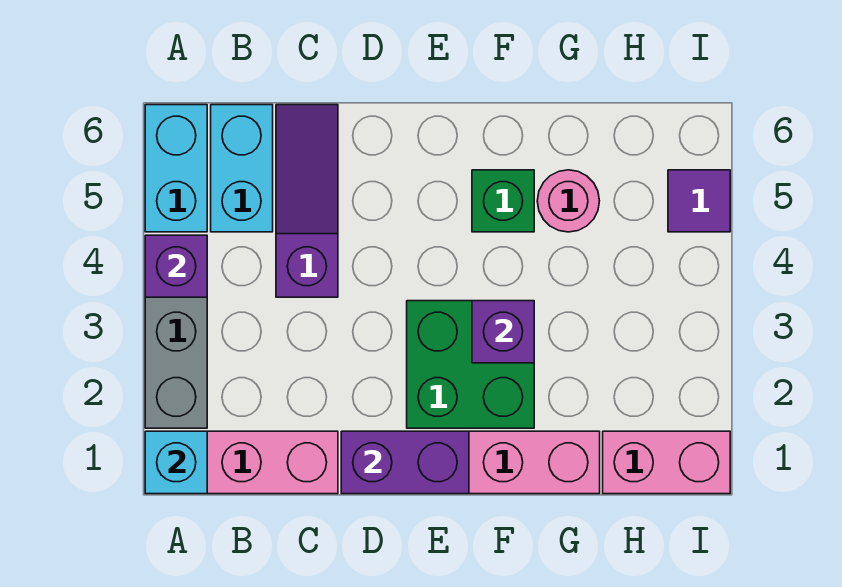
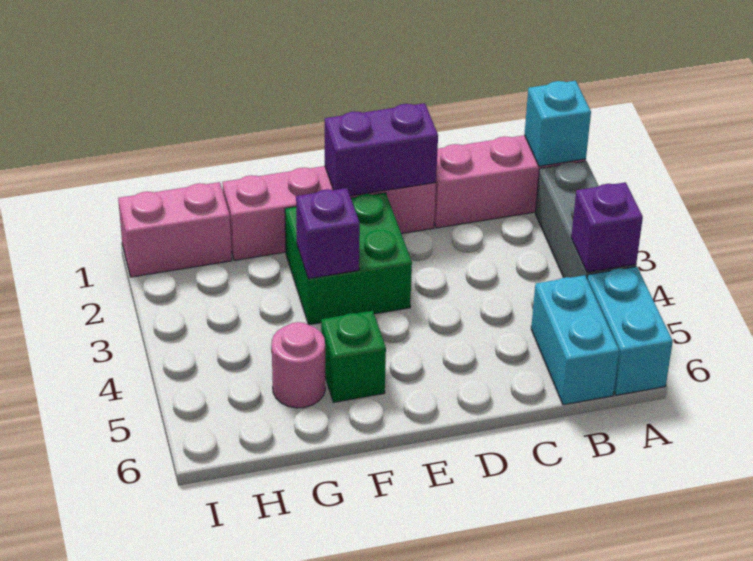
purple 1x3 slope [276,105,338,297] -> none
purple 1x1 tile [668,170,730,232] -> none

